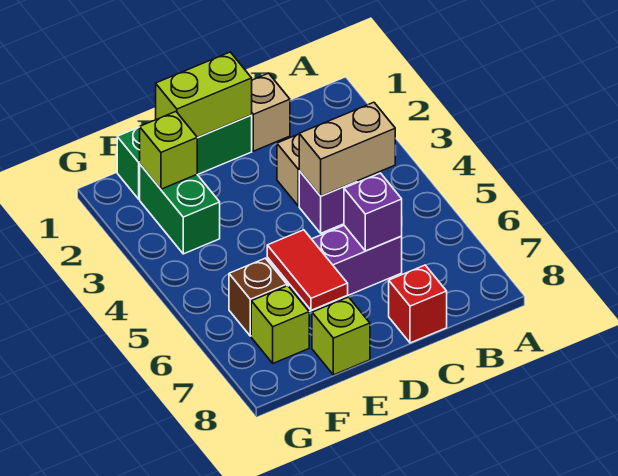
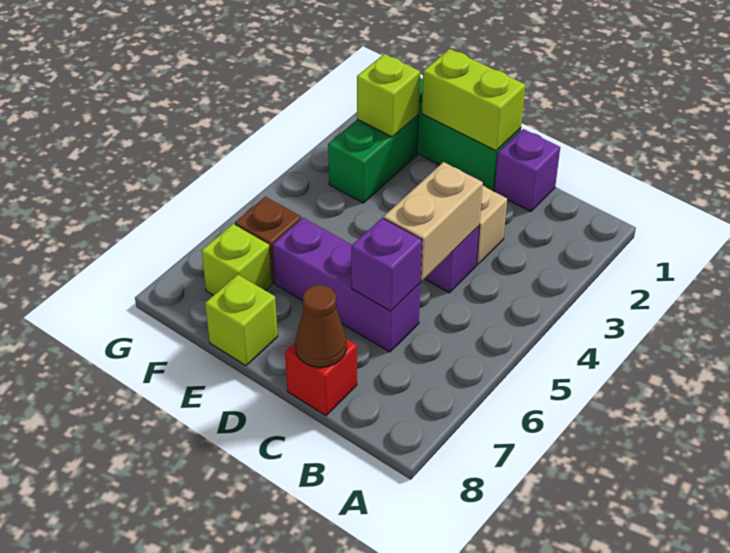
tan 1x2 brick [299,102,395,196] -> tan 1x2 brick turned to [384,162,483,281]
tan 1x1 brick [252,73,290,151] -> purple 1x1 brick [495,129,560,212]
none -> brown 1x1 cone [295,285,347,367]
red 1x2 tile [267,230,348,310] -> none

